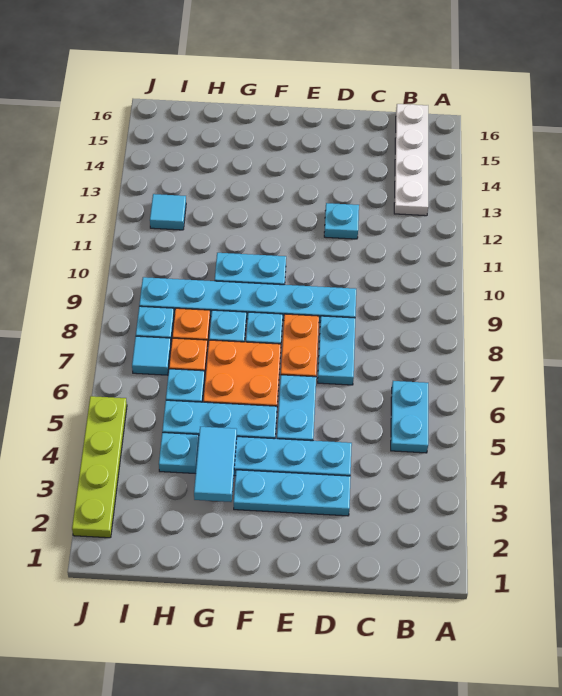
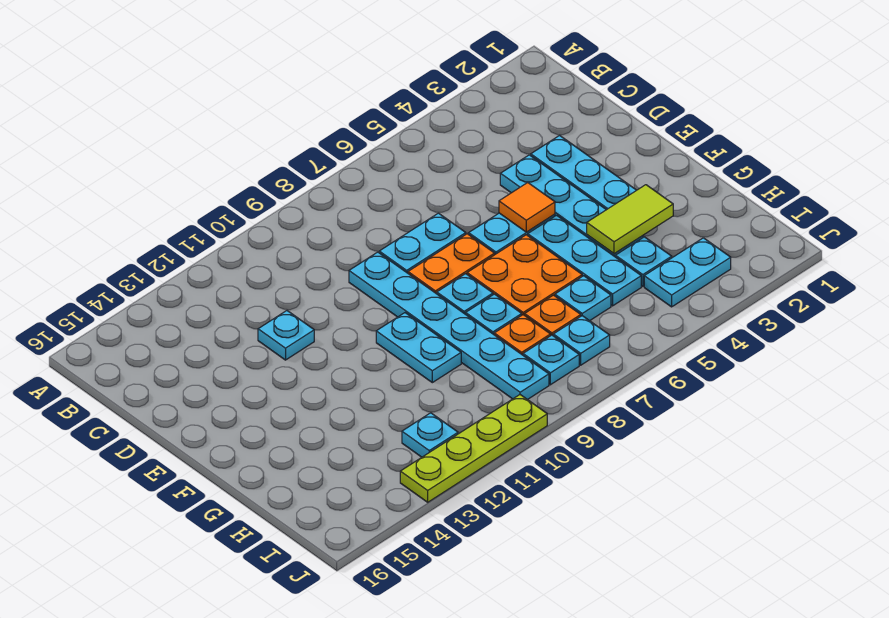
cyan 1x2 plate [391,381,428,453] -> cyan 1x2 plate moved to [644,238,731,307]
white 1x4 plate [394,104,428,216] -> none
none -> orange 1x1 tile [499,183,555,232]
cyan 1x2 tile [194,427,237,502] -> lime 1x2 tile [587,185,673,254]
cyan 1x1 tile [132,336,171,375] -> cyan 1x1 plate [553,316,610,365]
cyan 1x1 tile [150,194,186,230] -> cyan 1x1 plate [402,413,458,457]
lime 1x4 plate [72,396,127,538] -> lime 1x4 plate moved to [400,395,547,502]

